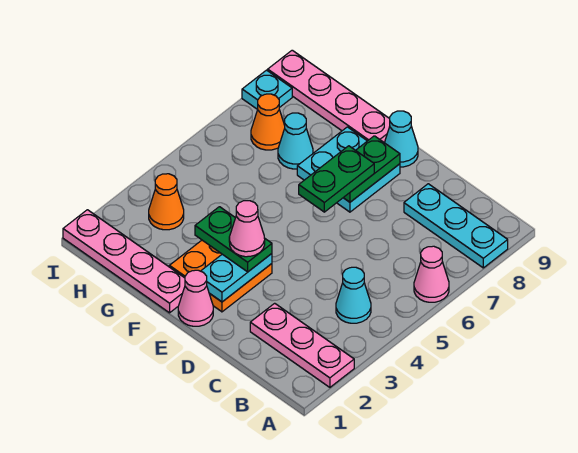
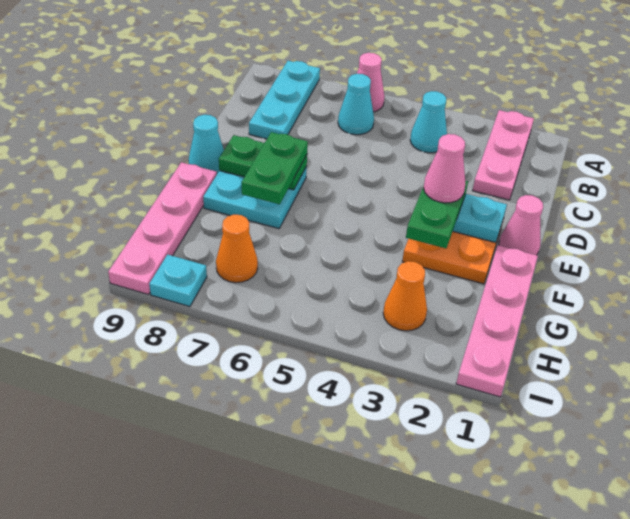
green 1x2 plate [299,146,374,212] -> green 1x2 plate turned to [242,132,308,204]
cyan 1x1 cone [278,113,313,169] -> cyan 1x1 cone moved to [338,74,374,135]

